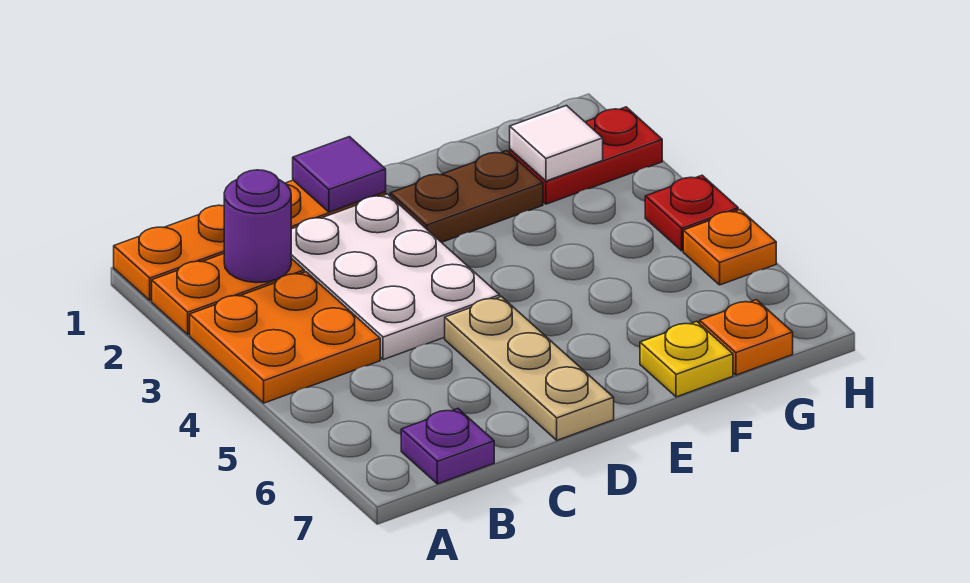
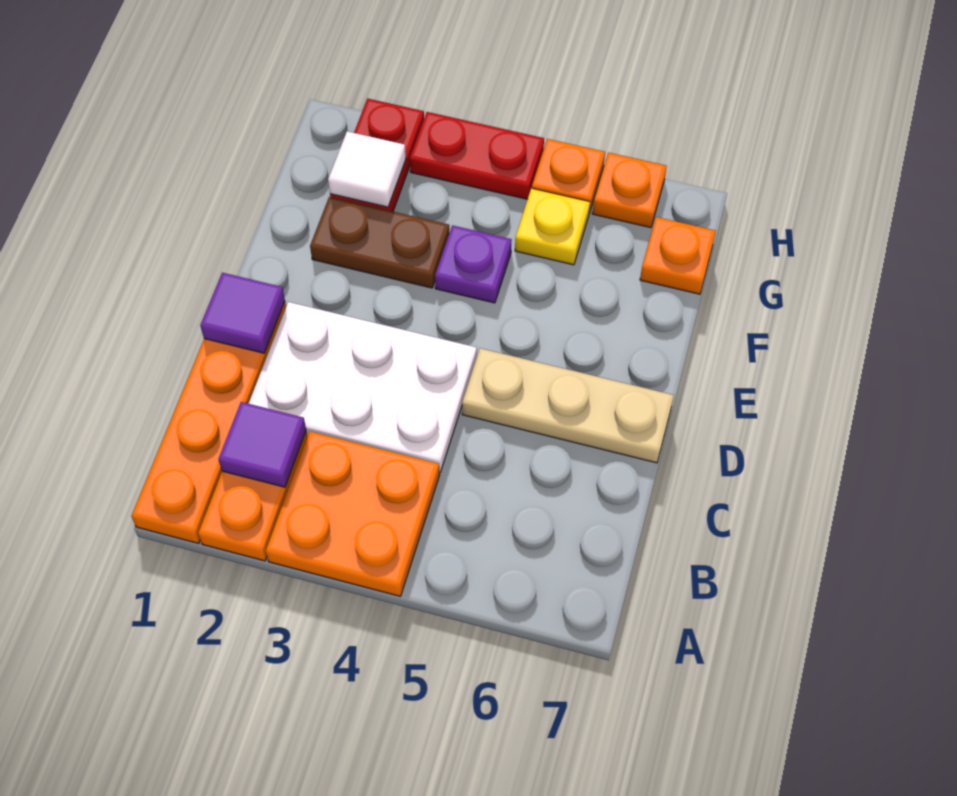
purple 1x1 round brick [224,170,291,283] -> purple 1x1 tile [218,402,306,487]
purple 1x1 plate [401,409,494,484] -> purple 1x1 plate moved to [435,225,512,303]
brown 1x2 plate [390,151,543,242] -> brown 1x2 plate turned to [310,197,449,288]
yellow 1x1 plate [640,321,733,397] -> yellow 1x1 plate moved to [515,188,590,265]
red 1x1 plate [645,175,738,251] -> red 1x2 plate [410,112,544,199]
none -> orange 1x1 plate [592,152,667,228]

